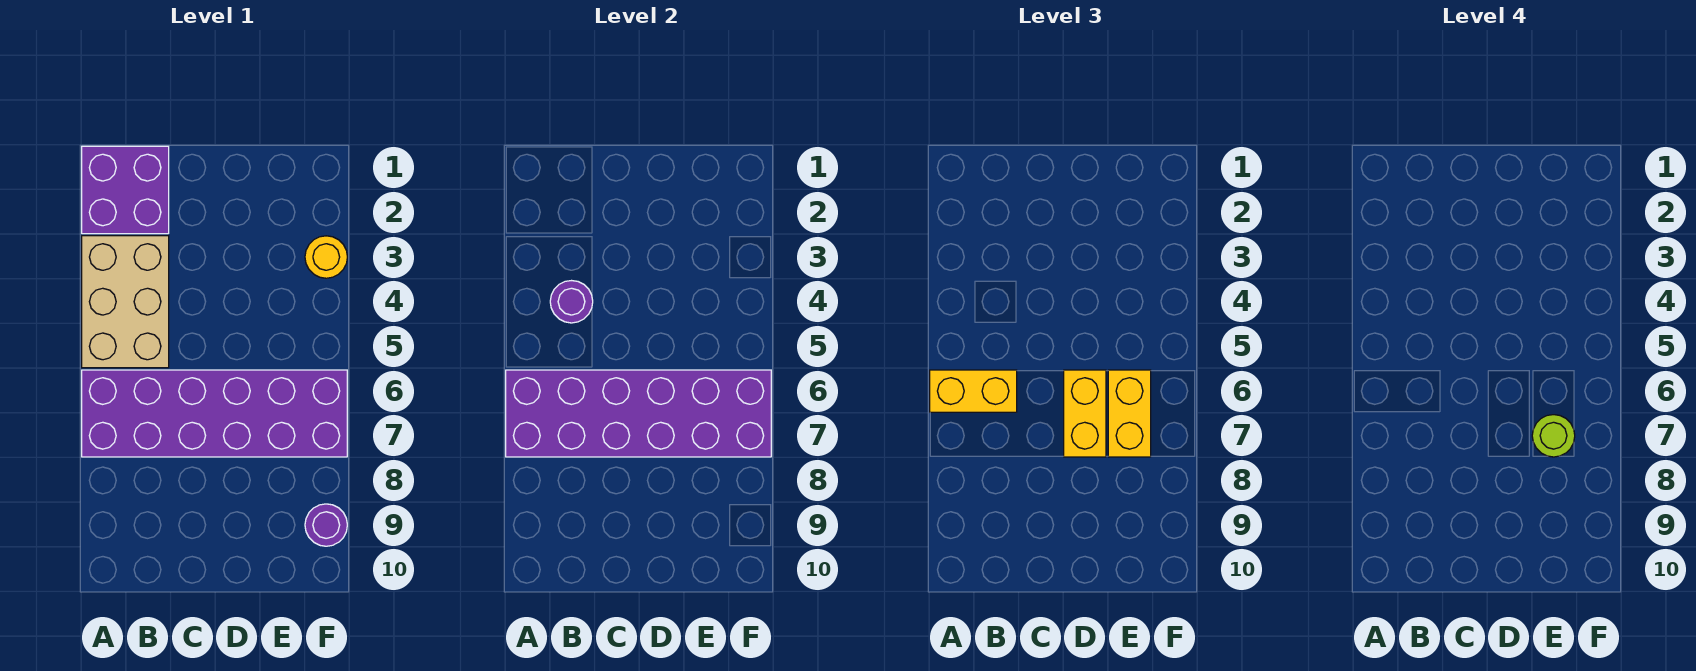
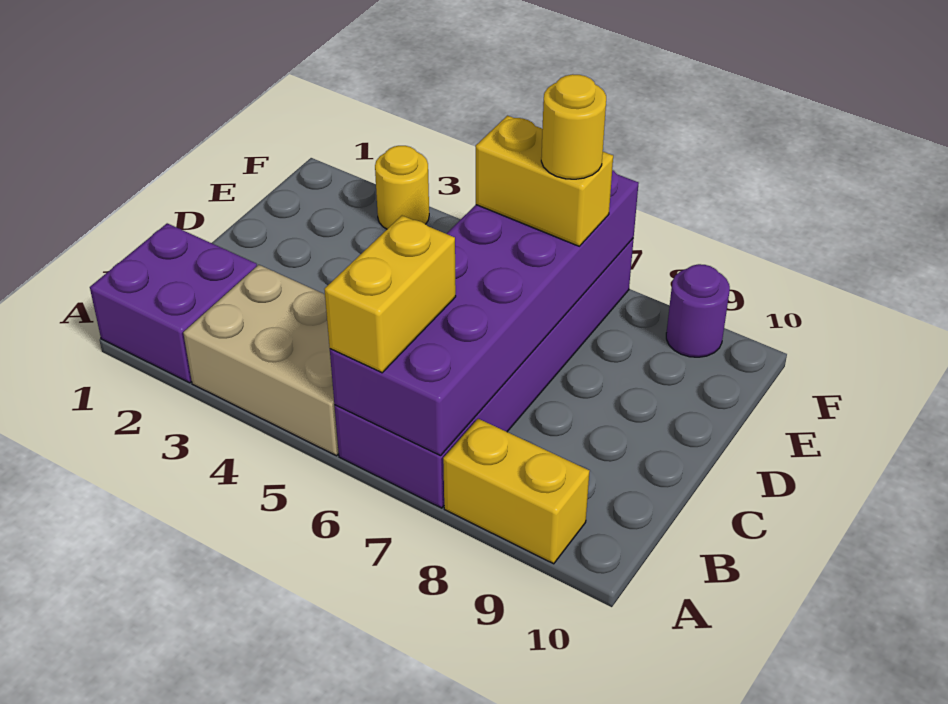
purple 1x1 round brick [550,281,593,323] -> none
yellow 1x2 brick [1064,370,1106,457] -> yellow 1x2 brick moved to [443,419,590,564]
lime 1x1 round brick [1532,415,1575,457] -> yellow 1x1 round brick [541,74,606,179]

